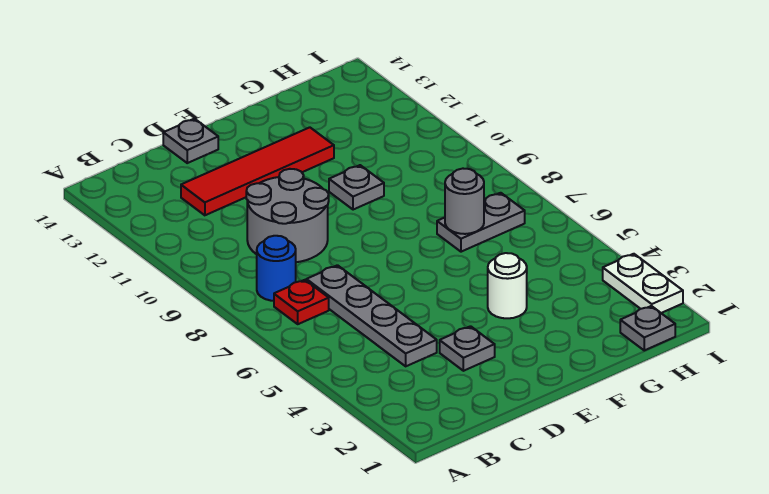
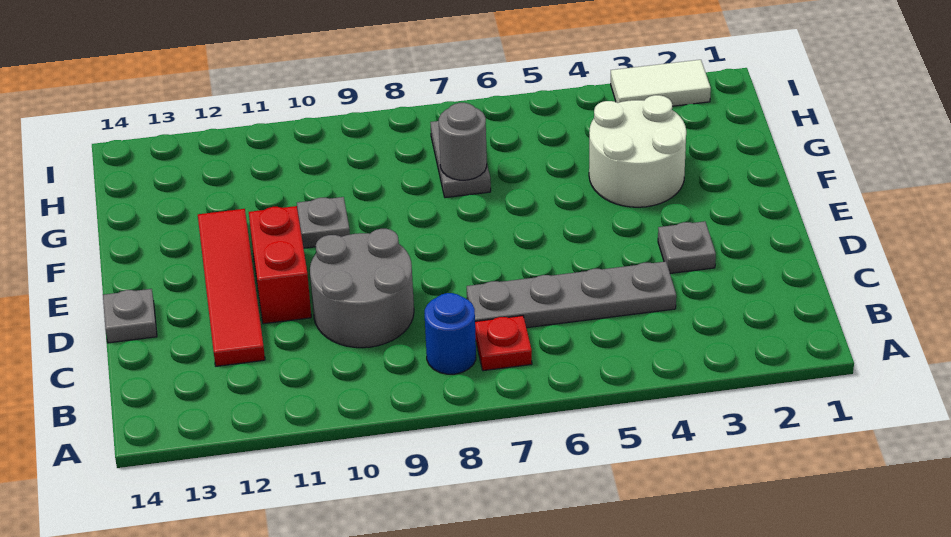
none -> red 1x2 brick [249,206,311,324]
white 1x1 round brick [488,253,527,318] -> white 2x2 round brick [589,95,686,207]
grey 1x1 plate [620,306,675,350] -> none
white 1x2 plate [603,254,683,313] -> white 1x2 tile [611,60,711,106]

